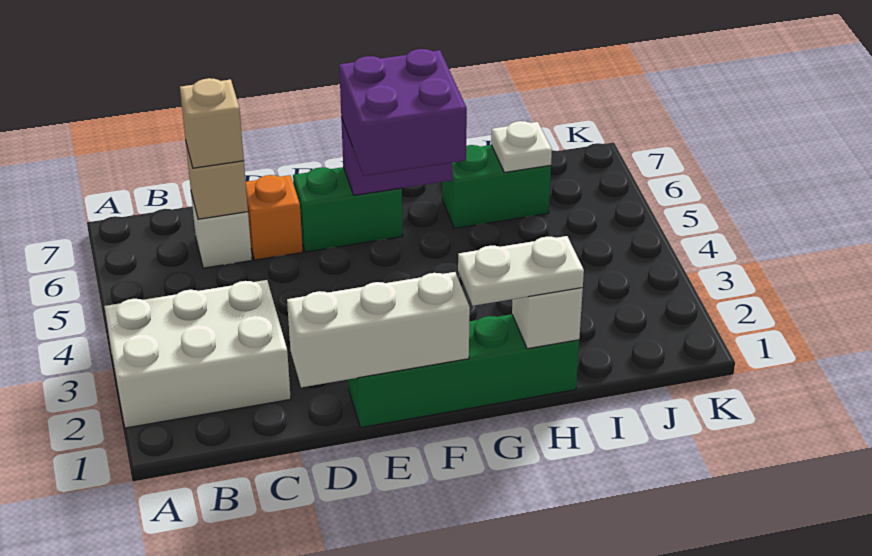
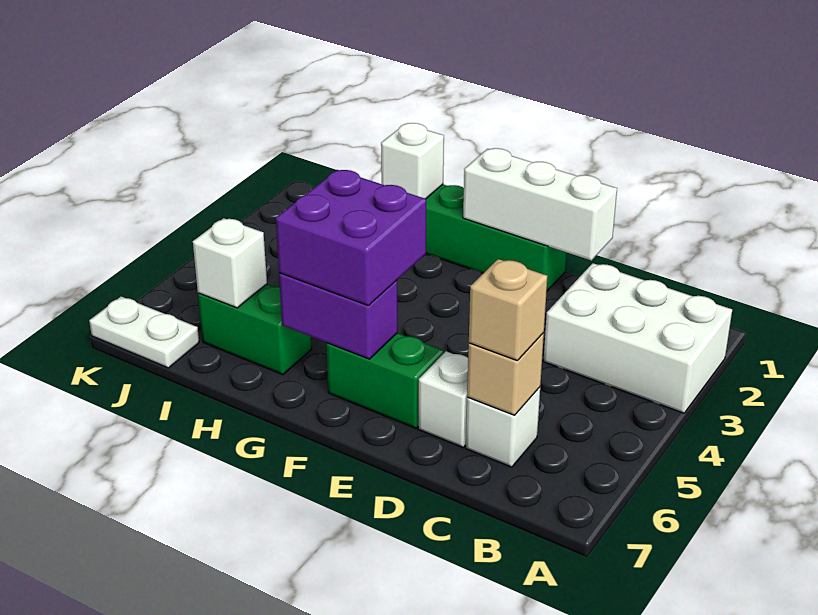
orange 1x1 brick [246,175,303,260] -> white 1x1 brick [418,351,468,447]
white 1x2 plate [458,236,584,306] -> white 1x2 plate moved to [89,297,199,368]
white 1x1 plate [491,121,552,172] -> white 1x1 brick [193,218,267,308]

